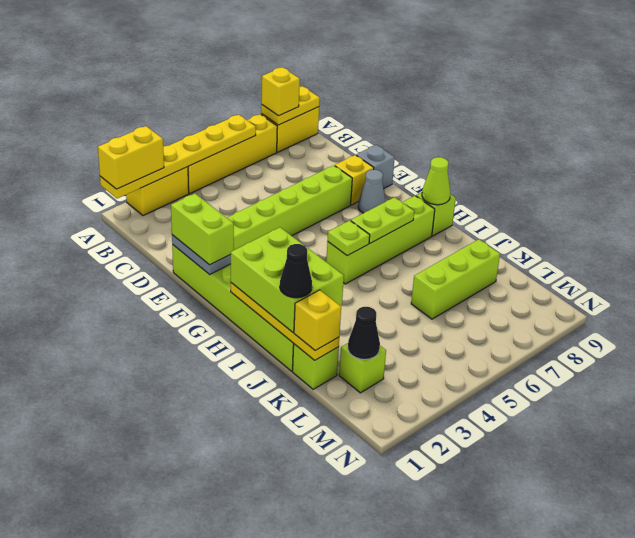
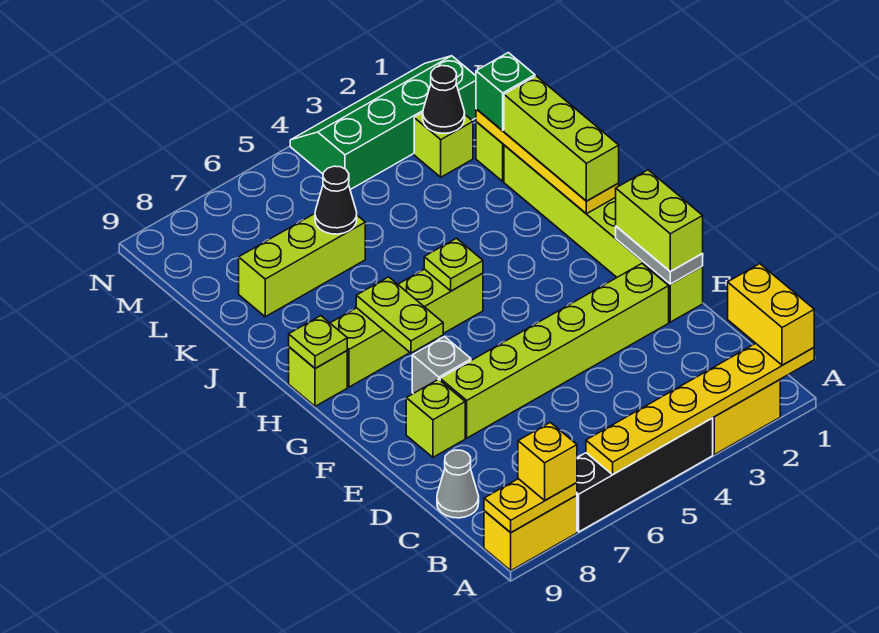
yellow 1x2 brick [98,126,164,189] -> yellow 1x2 brick turned to [728,264,814,365]
yellow 1x4 brick [188,114,277,193] -> black 1x4 brick [577,418,713,532]
yellow 1x1 brick [335,155,374,205] -> lime 1x1 brick [406,379,465,457]
grey 1x1 brick [356,145,395,189] -> grey 1x1 brick moved to [412,337,471,394]
grey 1x1 cone [358,170,386,213] -> grey 1x1 cone moved to [437,450,479,518]
lime 2x3 brick [230,227,344,332] -> lime 1x3 brick [504,76,619,201]
lime 1x2 plate [351,197,414,243] -> lime 1x2 plate turned to [356,277,443,353]
lime 1x1 cone [422,157,450,205] -> lime 1x1 plate [289,316,347,368]
black 1x1 cone [280,244,312,298] -> black 1x1 cone moved to [315,166,357,234]
yellow 1x1 brick [294,290,341,350] -> green 1x1 brick [476,53,535,131]
none -> green 2x4 slope [290,56,476,190]

